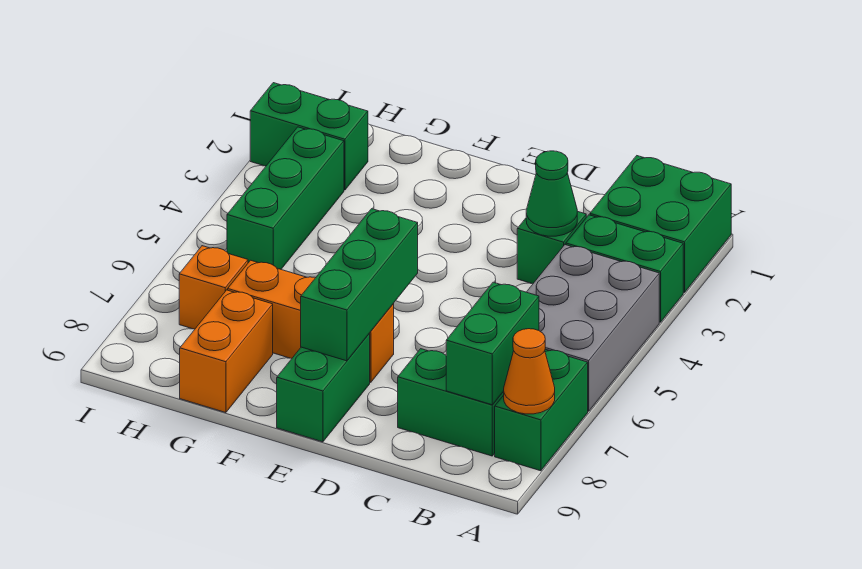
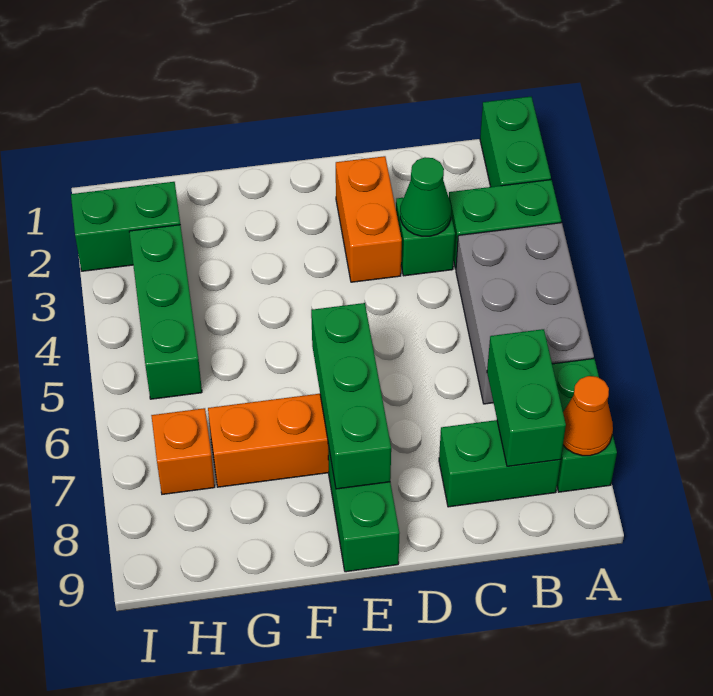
green 2x2 brick [590,156,731,293] -> green 1x2 brick [480,97,551,187]
orange 1x2 brick [180,290,273,413] -> orange 1x2 brick moved to [336,156,402,282]

